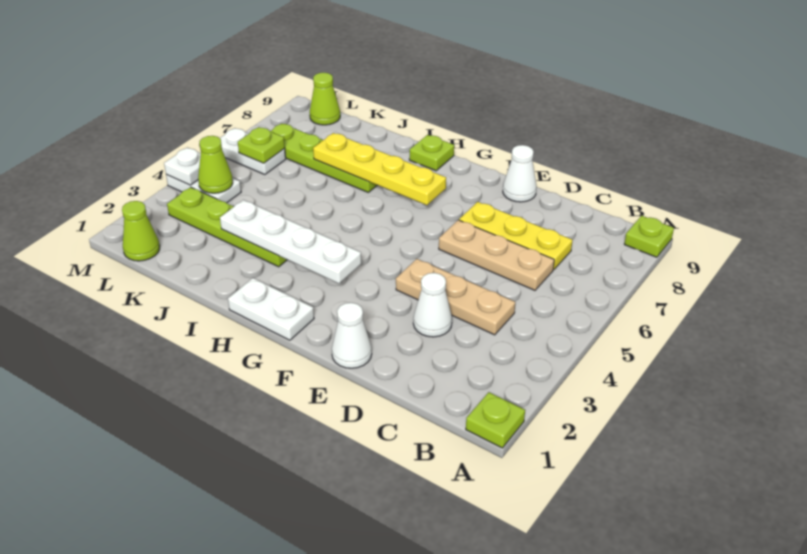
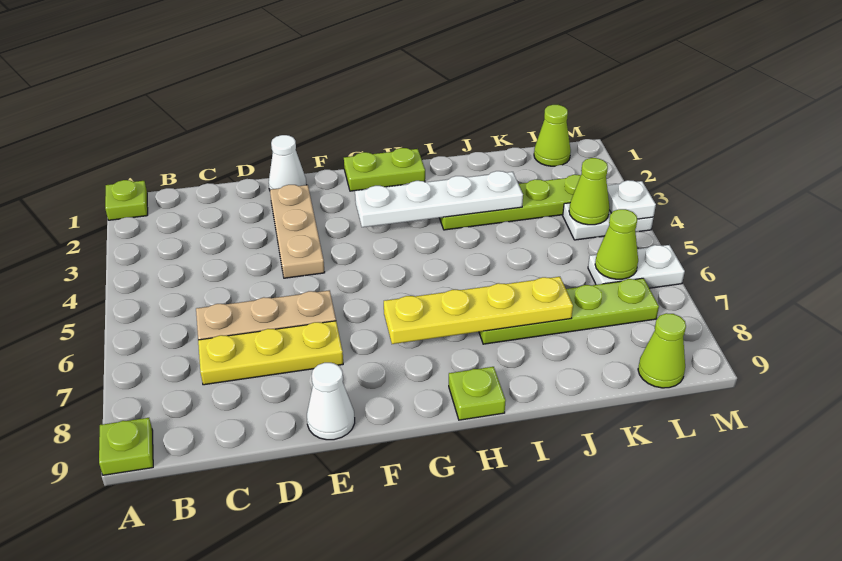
tan 1x3 plate [396,259,515,335] -> tan 1x3 plate turned to [270,185,325,278]
white 1x1 cone [413,273,452,337] -> none
white 1x2 plate [228,278,314,340] -> lime 1x2 plate [344,148,425,191]
lime 1x1 plate [238,127,285,163] -> lime 1x1 cone [595,209,638,279]

